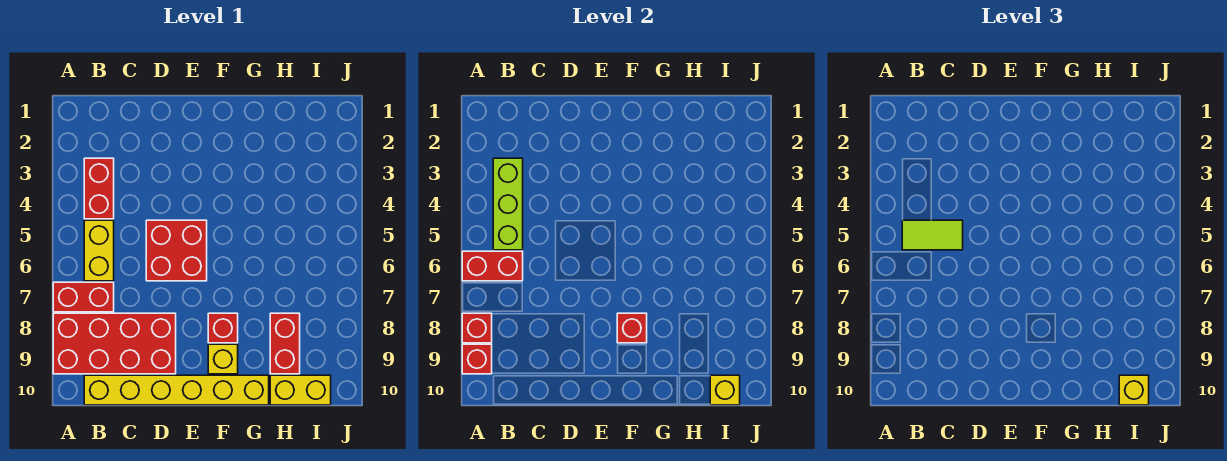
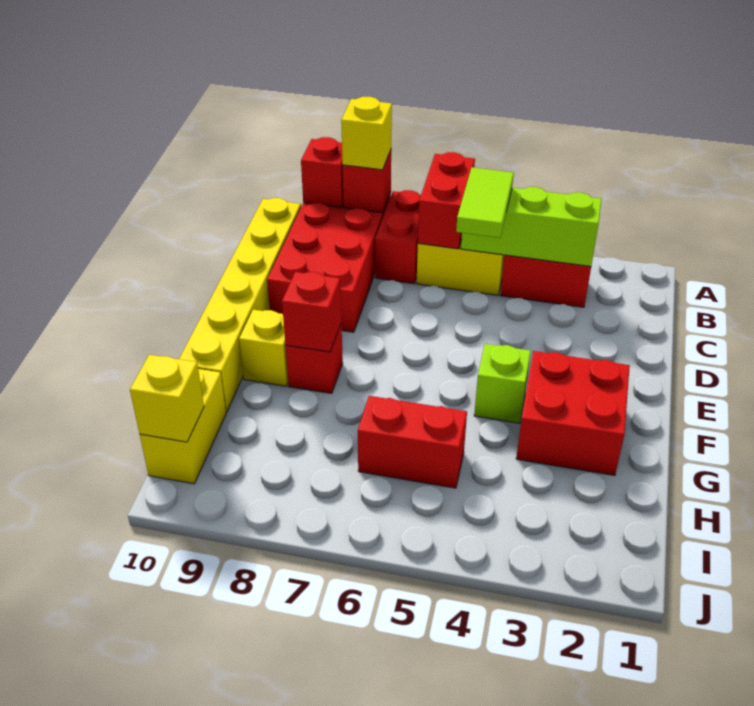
red 2x2 brick [146,220,207,281] -> red 2x2 brick moved to [516,351,630,475]
none -> lime 1x1 brick [474,344,531,423]
red 1x2 brick [270,313,300,374] -> red 1x2 brick moved to [358,396,467,488]
yellow 1x1 brick [1119,375,1149,405] -> yellow 1x1 brick moved to [341,97,392,170]

